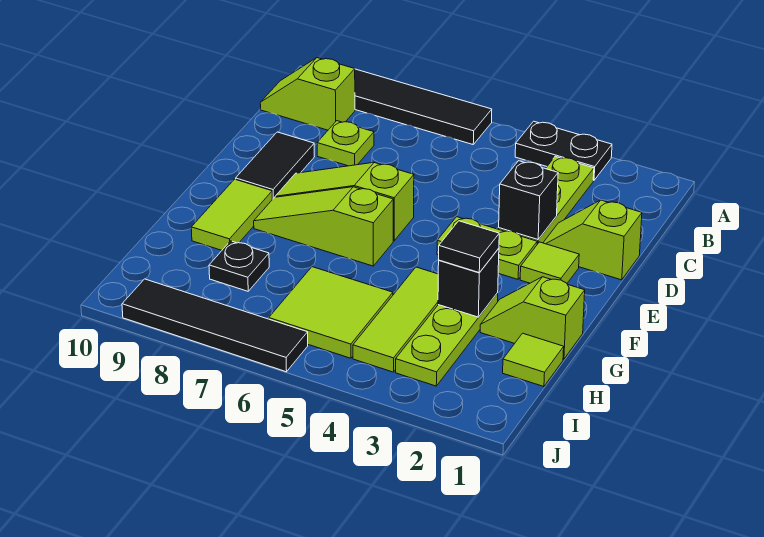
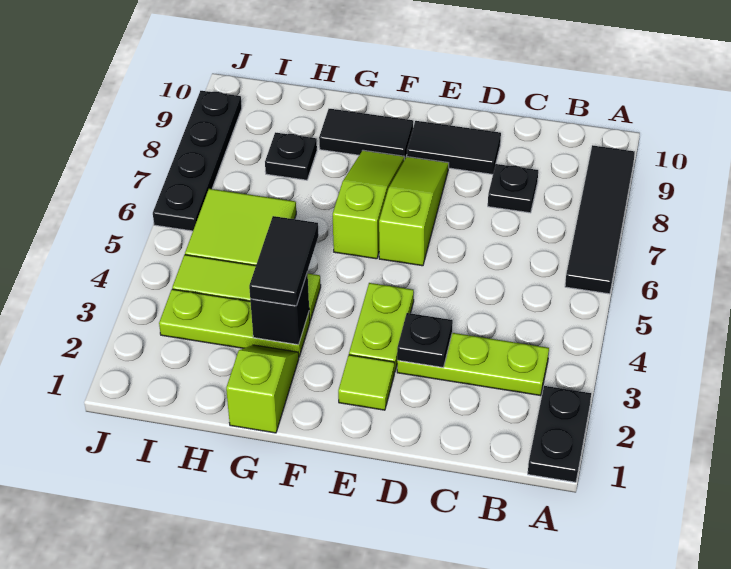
black 1x2 plate [515,121,612,180] -> black 1x2 plate moved to [528,386,591,482]
lime 1x2 slope [260,58,355,130] -> none
lime 1x1 plate [317,121,374,166] -> black 1x1 plate [488,164,538,213]
lime 1x2 slope [543,200,642,280] -> none
black 1x1 brick [499,161,558,239] -> black 1x1 plate [397,313,453,367]
lime 1x2 tile [191,179,272,250] -> black 1x2 tile [319,109,413,160]
black 1x1 tile [439,221,499,273] -> black 1x2 tile [249,216,319,306]
lime 1x1 tile [503,333,564,387] -> none
black 1x4 tile [122,279,308,372] -> black 1x4 plate [153,91,242,231]

